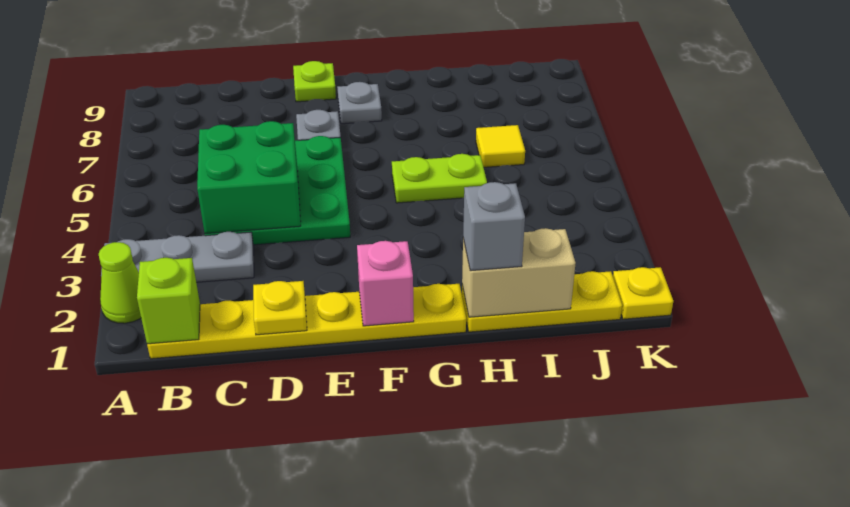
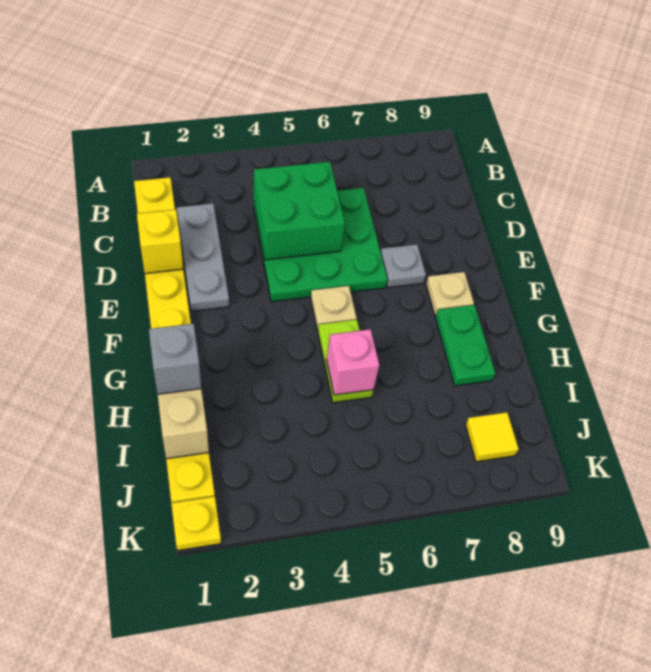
lime 1x1 cone [99,242,141,323] -> none
grey 1x3 plate [101,232,254,282] -> grey 1x3 plate moved to [177,203,229,311]
lime 1x1 brick [137,258,200,344] -> none
yellow 1x1 plate [253,281,307,335] -> yellow 1x1 brick [137,210,183,274]
lime 1x1 plate [293,61,336,102] -> none
pink 1x1 brick [357,241,414,326] -> pink 1x1 brick moved to [326,329,379,395]
none -> tan 1x1 plate [311,286,357,330]
grey 1x1 plate [337,82,382,124] -> tan 1x1 plate [426,272,474,316]
none -> green 1x2 plate [435,305,495,386]
yellow 1x1 tile [476,125,525,167] -> yellow 1x1 tile moved to [466,412,519,462]

